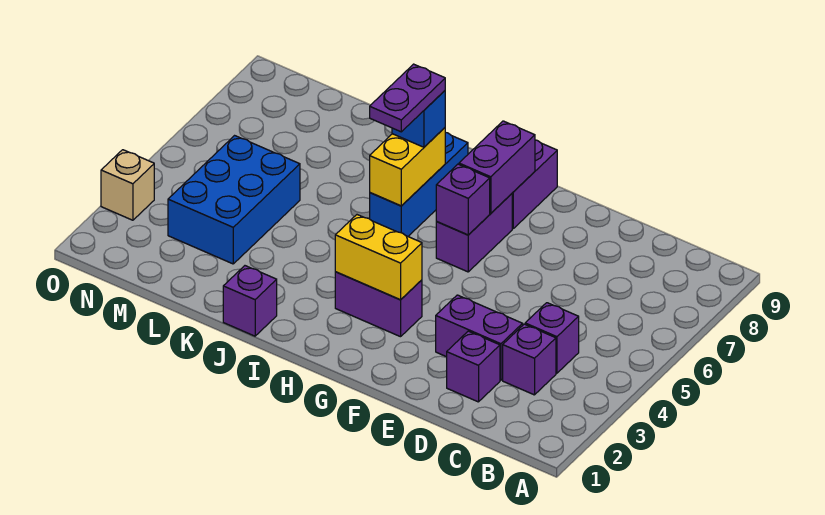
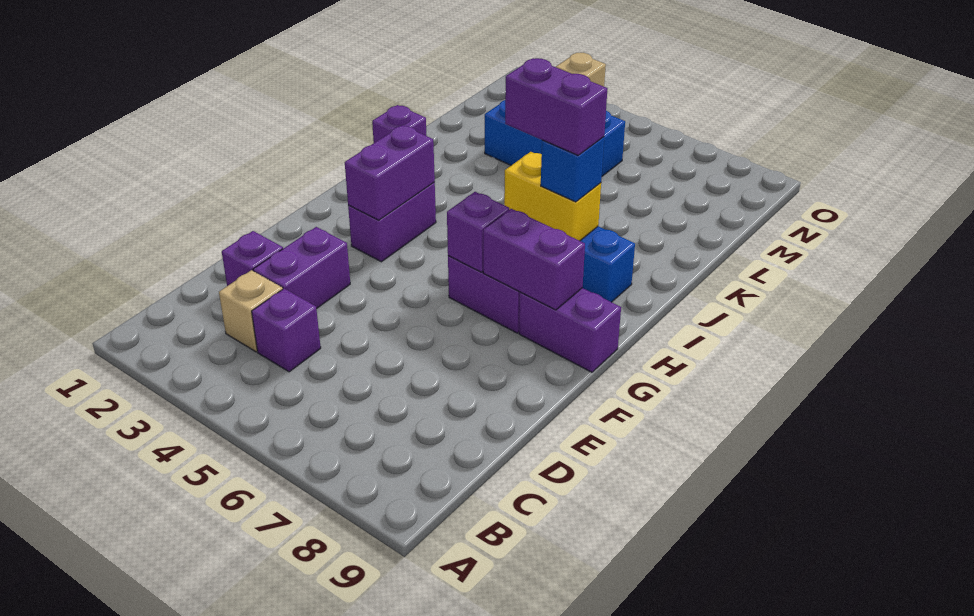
purple 1x1 brick [503,324,556,395] -> tan 1x1 brick [219,270,283,352]
yellow 1x2 brick [335,215,422,300] -> purple 1x2 brick [345,125,435,220]
purple 1x2 plate [370,64,445,132] -> purple 1x2 brick [505,58,608,155]

